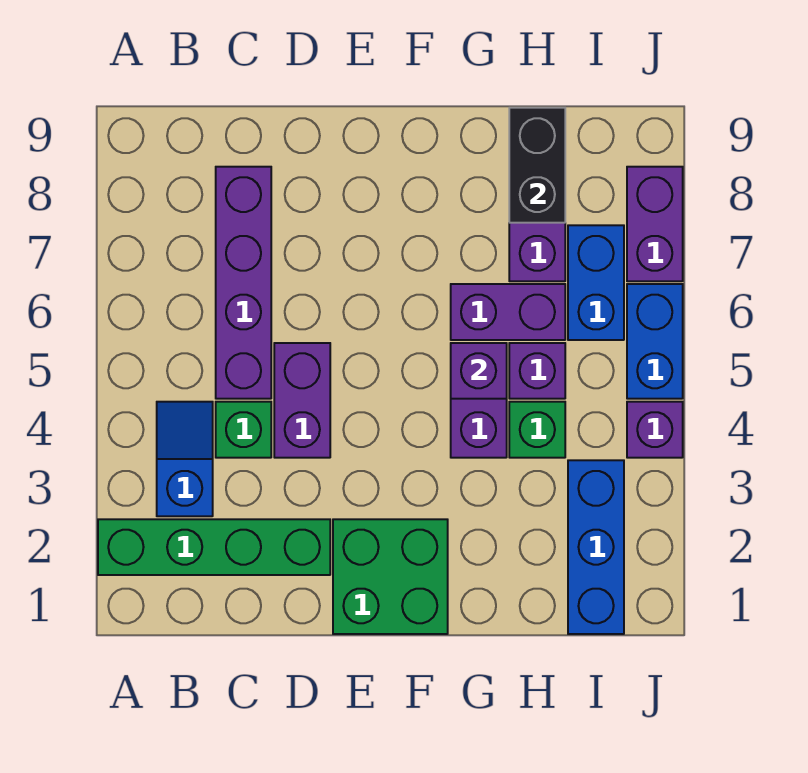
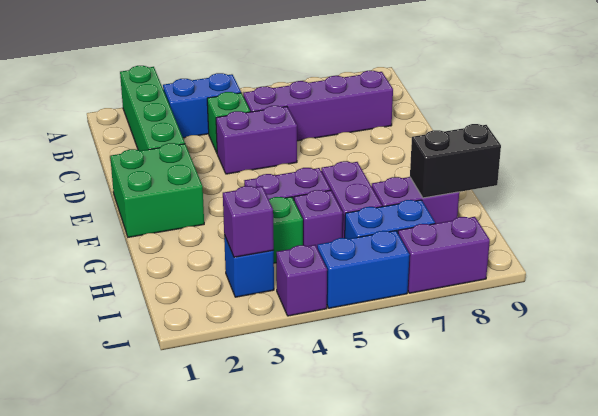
blue 1x2 slope [157,402,213,516] -> blue 1x2 brick [163,73,241,138]
purple 1x1 brick [451,343,507,399] -> purple 1x1 brick moved to [223,186,274,257]
blue 1x3 brick [568,460,624,634] -> blue 1x1 brick [224,235,274,297]

